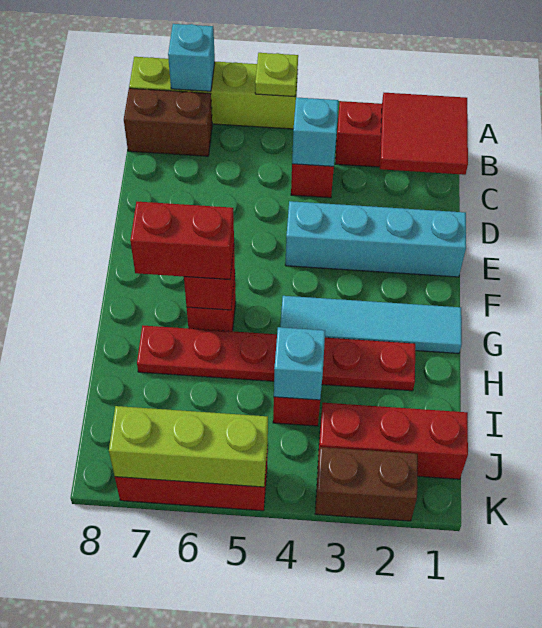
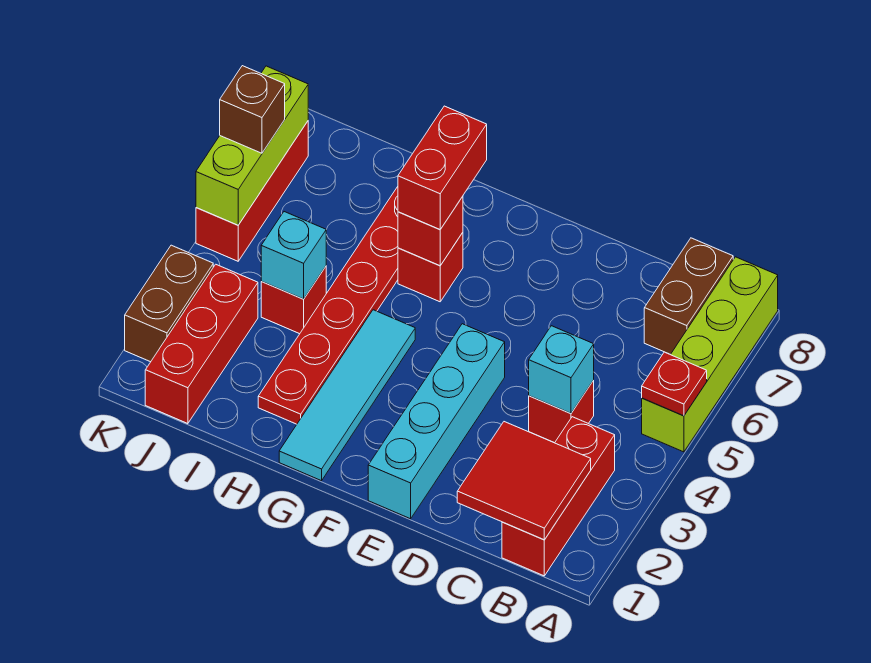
lime 1x1 plate [255,53,298,97] -> red 1x1 plate [642,352,707,416]
cyan 1x1 brick [168,24,215,91] -> none
none -> brown 1x1 brick [220,66,285,153]

